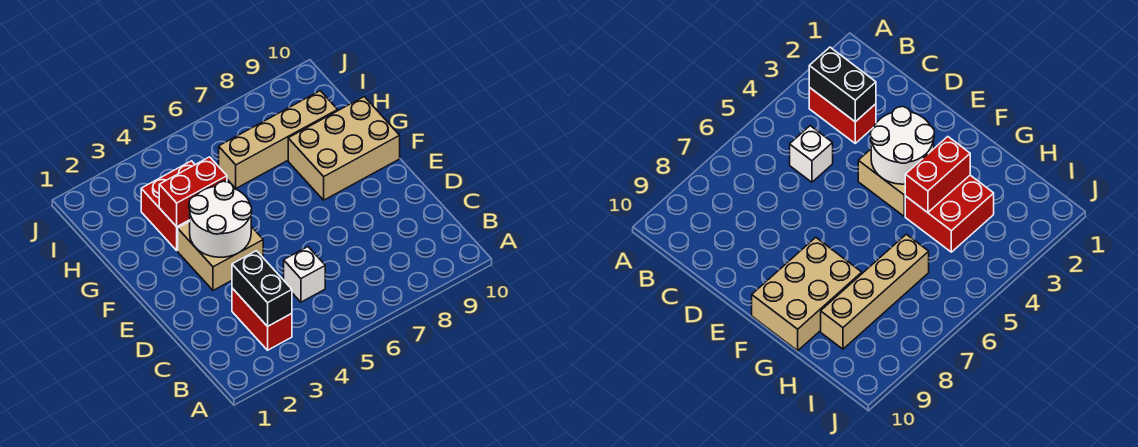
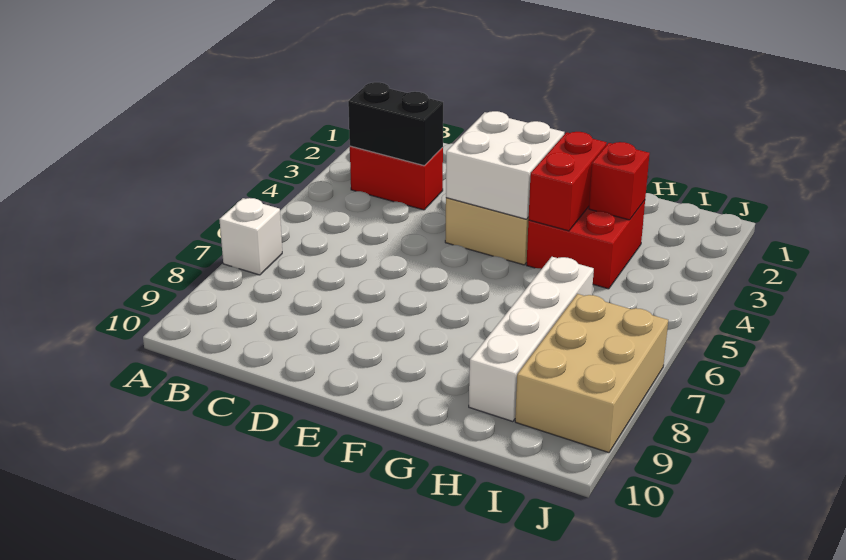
white 1x1 brick [284,247,325,302] -> white 1x1 brick moved to [219,198,282,275]
white 2x2 round brick [189,181,252,257] -> white 2x2 brick [446,111,564,219]
tan 2x3 brick [288,97,400,200] -> tan 2x3 brick moved to [515,294,668,453]
none -> red 1x1 brick [589,142,650,220]
tan 1x4 brick [219,91,338,188] -> white 1x4 brick [469,257,594,422]

